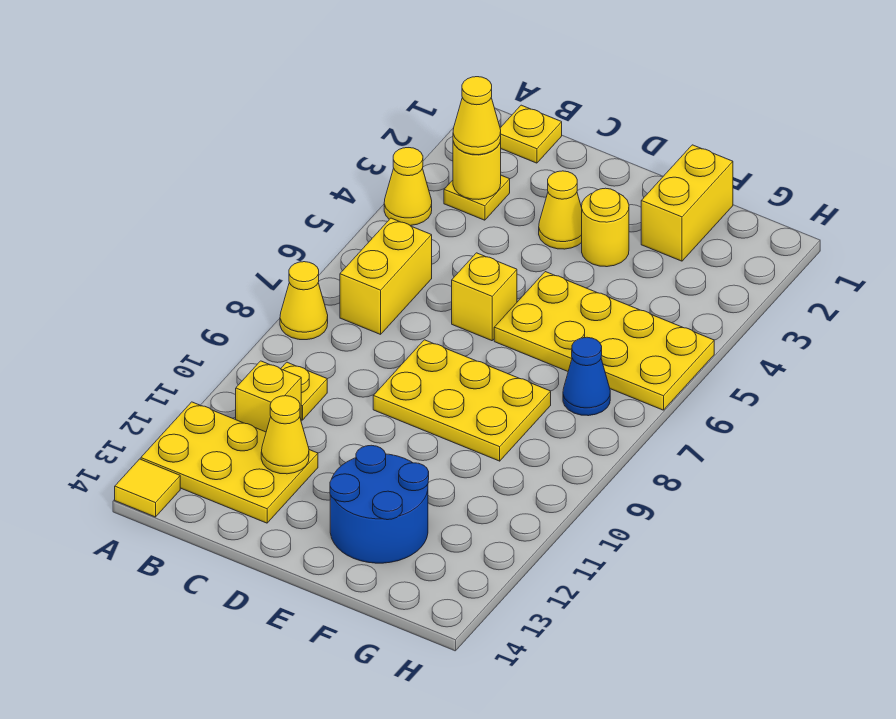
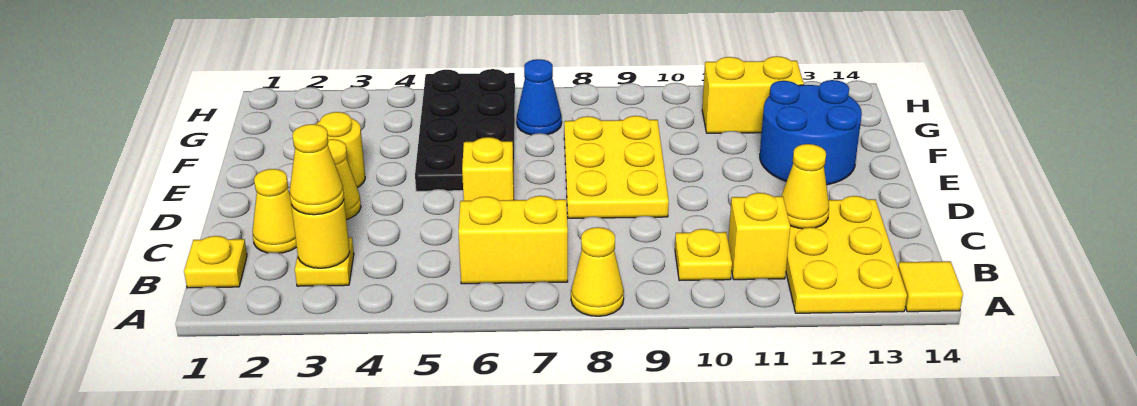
yellow 1x1 cone [384,148,432,226] -> yellow 1x1 cone moved to [253,169,297,253]
yellow 2x4 plate [494,272,714,410] -> black 2x4 plate [415,69,515,191]
yellow 1x2 brick [641,145,733,261] -> yellow 1x2 brick moved to [702,56,804,133]

